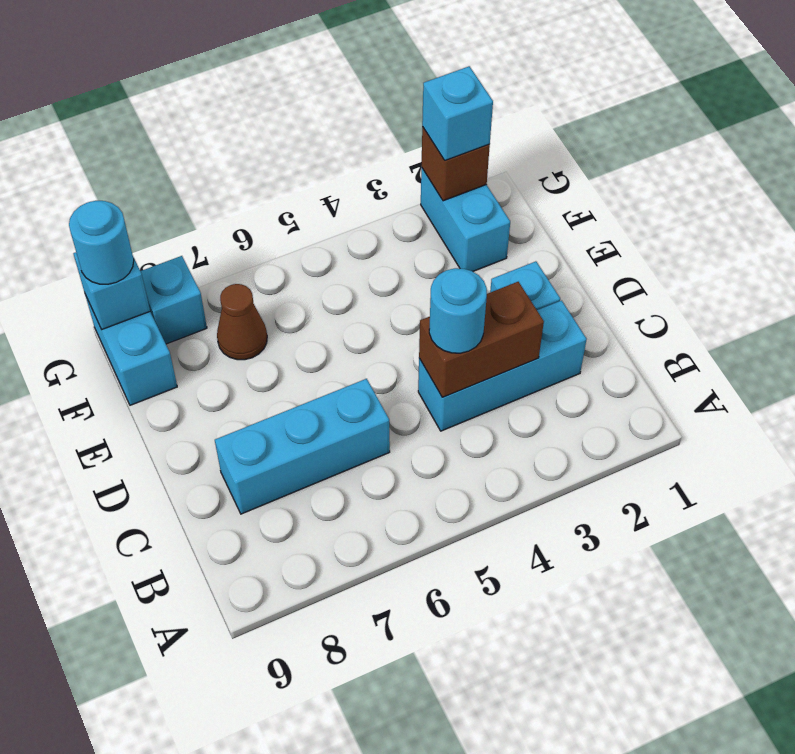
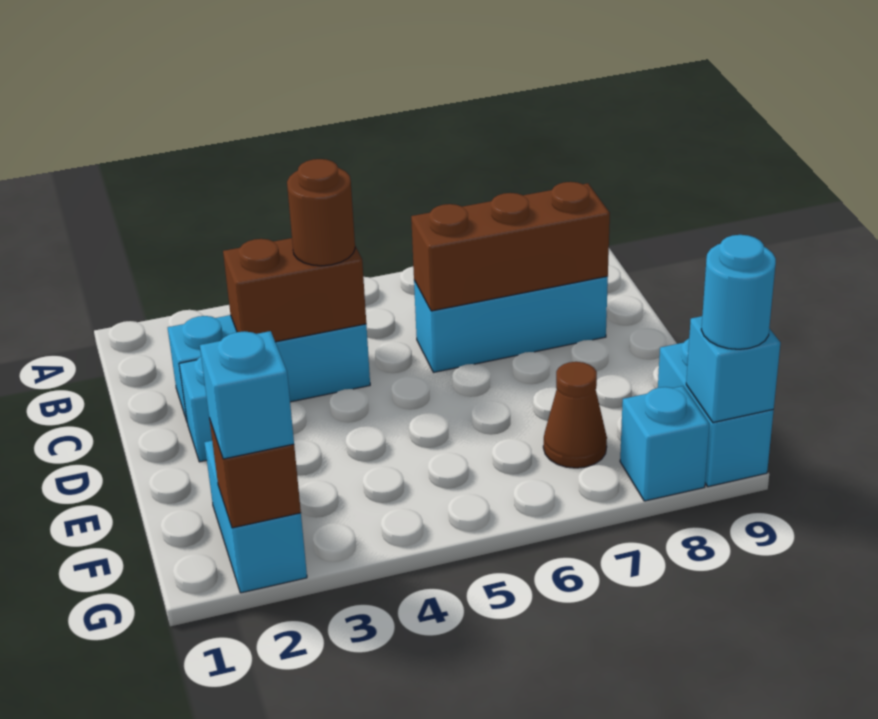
cyan 1x1 round brick [429,268,487,353] -> brown 1x1 round brick [287,159,355,266]
none -> brown 1x3 brick [411,182,610,311]

